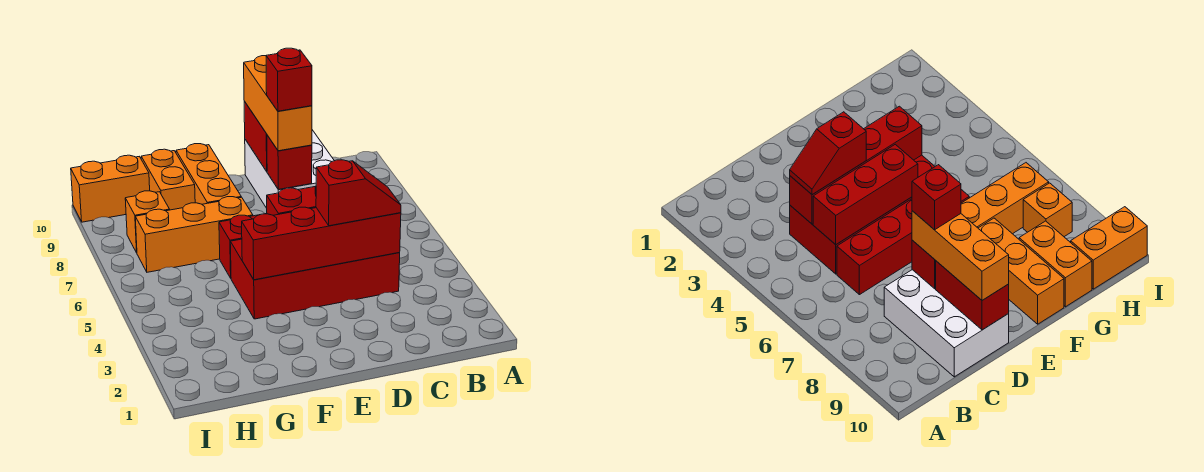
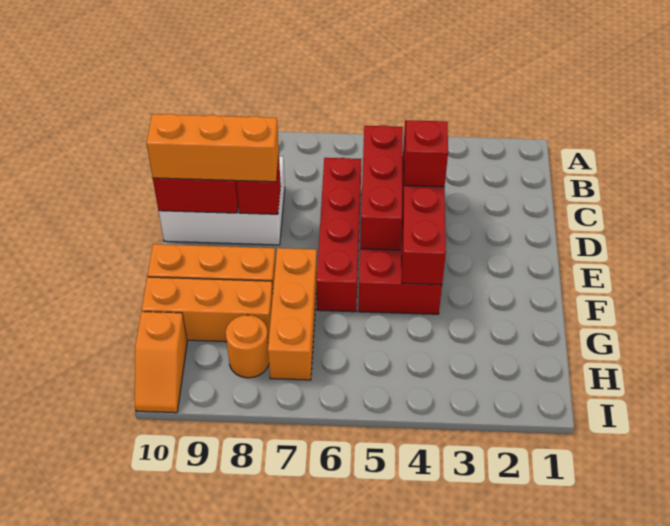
red 1x1 brick [266,48,312,111] -> none
orange 1x2 brick [141,149,195,210] -> orange 1x3 brick [142,277,273,343]
orange 1x1 brick [125,191,170,253] -> orange 1x1 round brick [226,315,269,378]
orange 1x2 brick [71,155,150,222] -> orange 1x2 slope [135,312,187,413]

